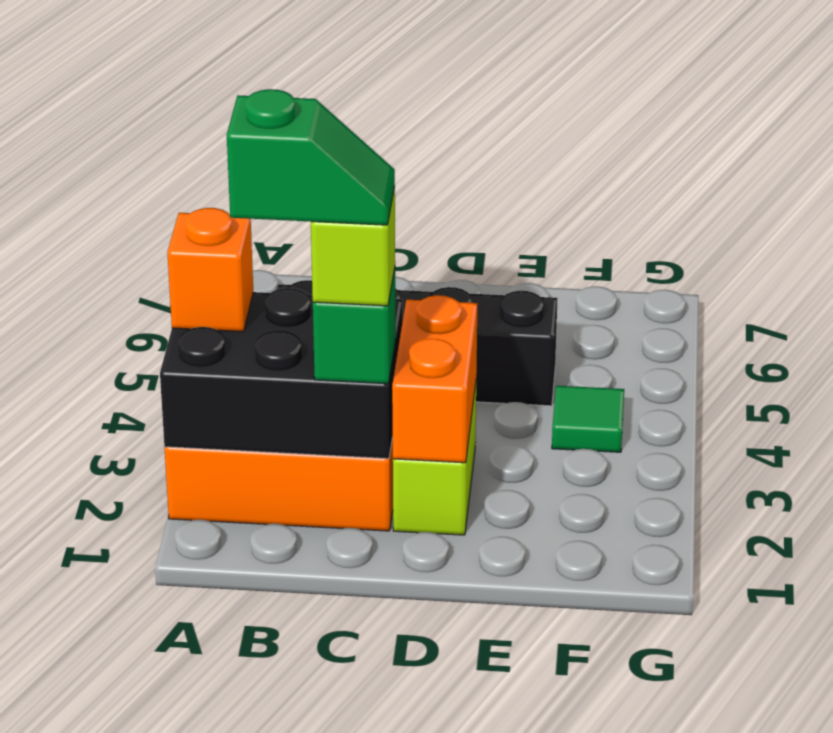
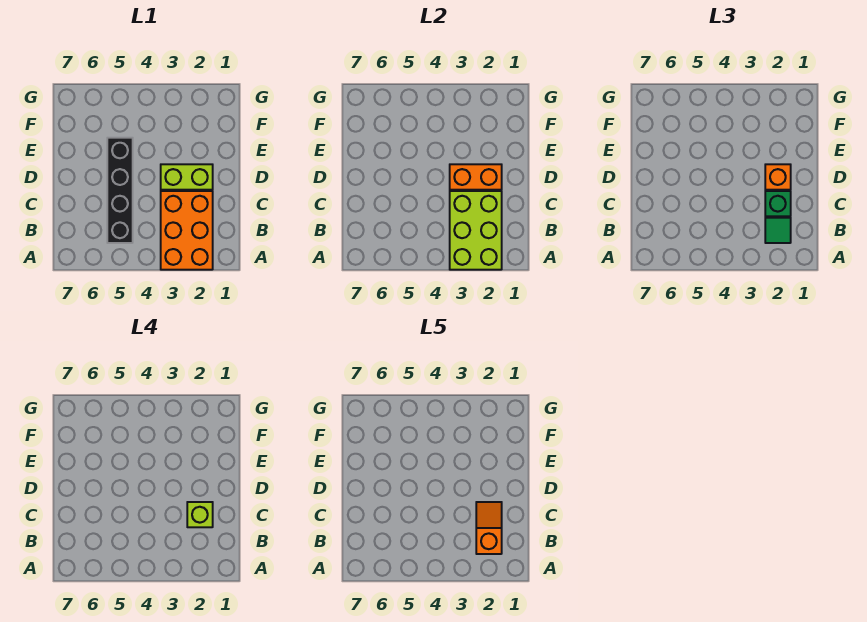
black 2x3 brick [160,288,403,459] -> lime 2x3 brick [450,191,502,270]
orange 1x1 brick [167,208,253,332] -> orange 1x1 brick moved to [765,164,791,190]
green 1x2 slope [227,89,395,225] -> orange 1x2 slope [476,502,502,554]
green 1x1 tile [552,386,624,452] -> green 1x1 tile moved to [765,218,791,243]

